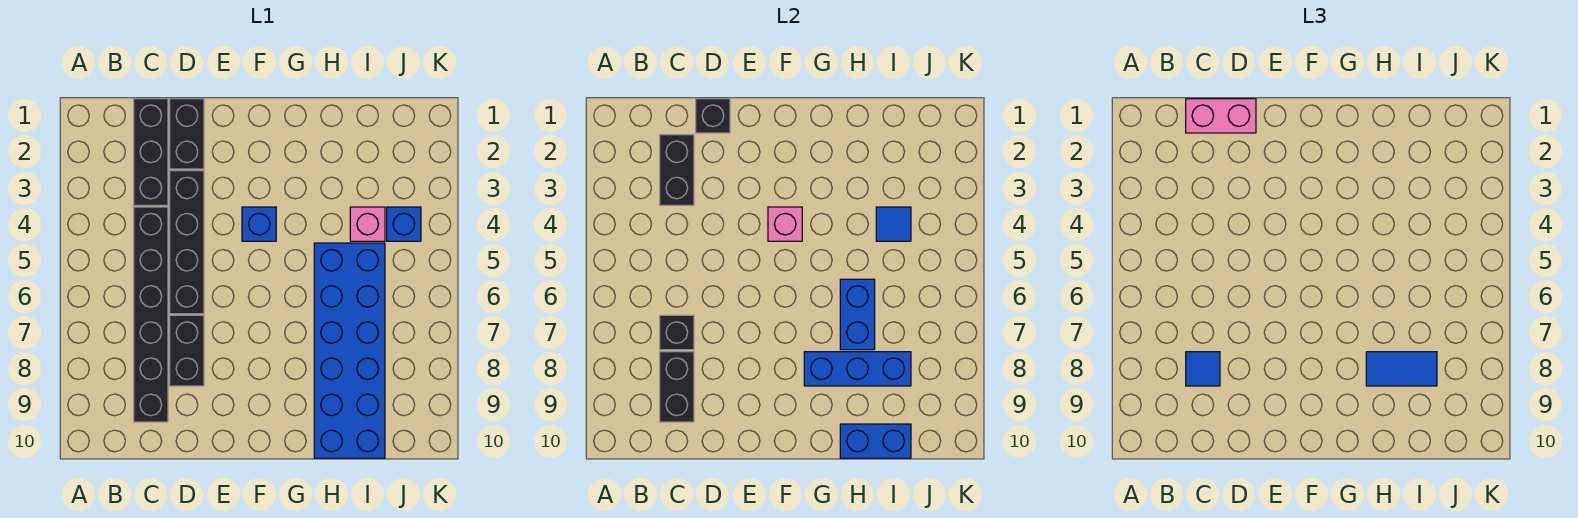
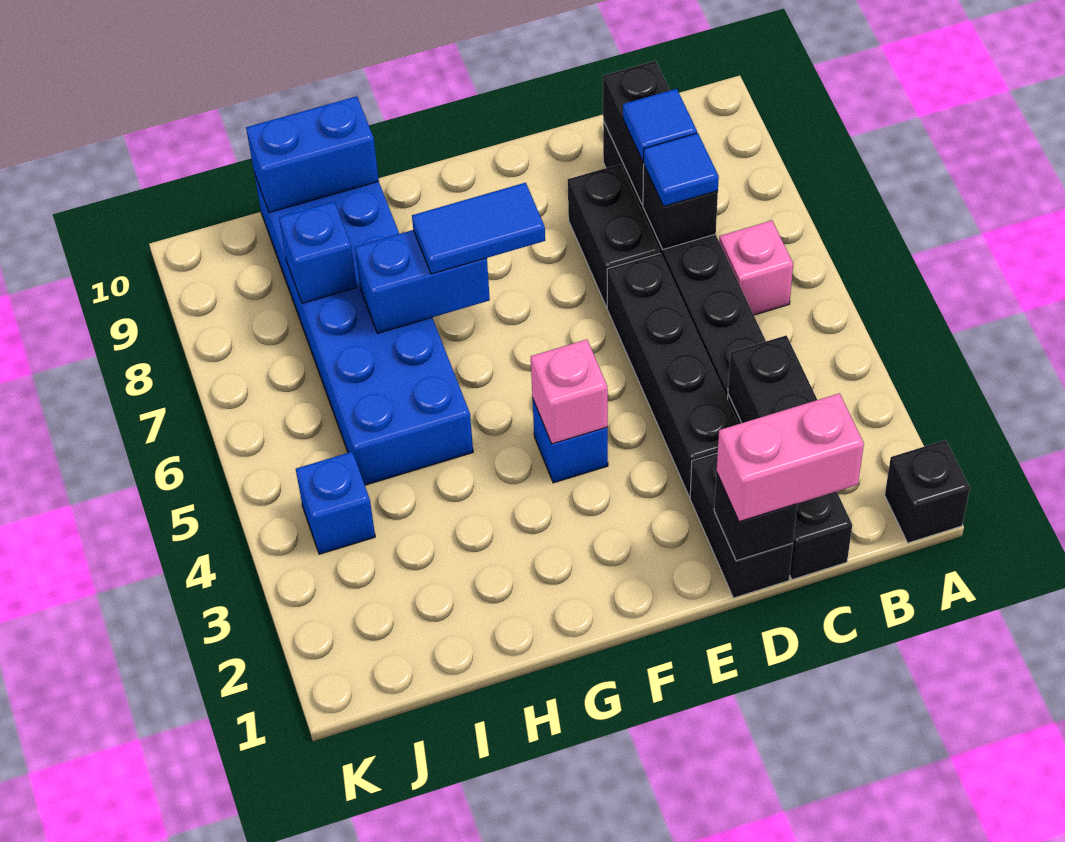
none -> black 1x1 brick [885,440,970,543]
blue 1x3 brick [804,352,911,386] -> blue 1x1 brick [279,202,357,303]
blue 1x2 brick [840,279,875,350] -> blue 1x2 brick turned to [355,230,490,333]
blue 1x2 tile [1366,352,1437,386] -> blue 1x2 tile moved to [412,183,545,274]
pink 1x1 brick [350,207,385,241] -> pink 1x1 brick moved to [719,221,793,315]
blue 1x1 tile [876,207,911,241] -> blue 1x1 tile moved to [644,133,719,206]

